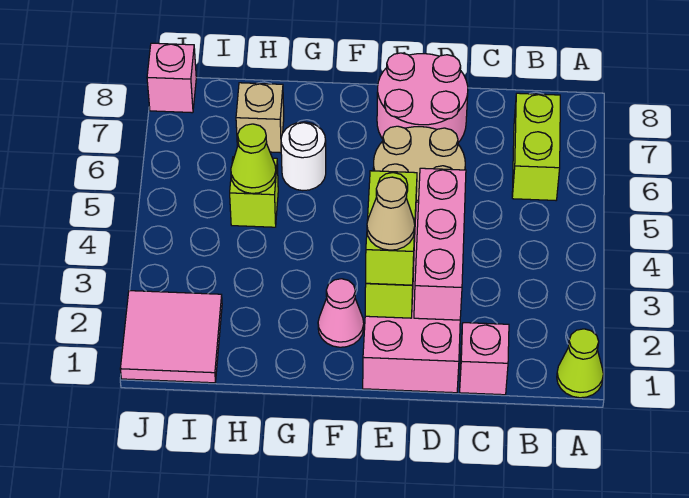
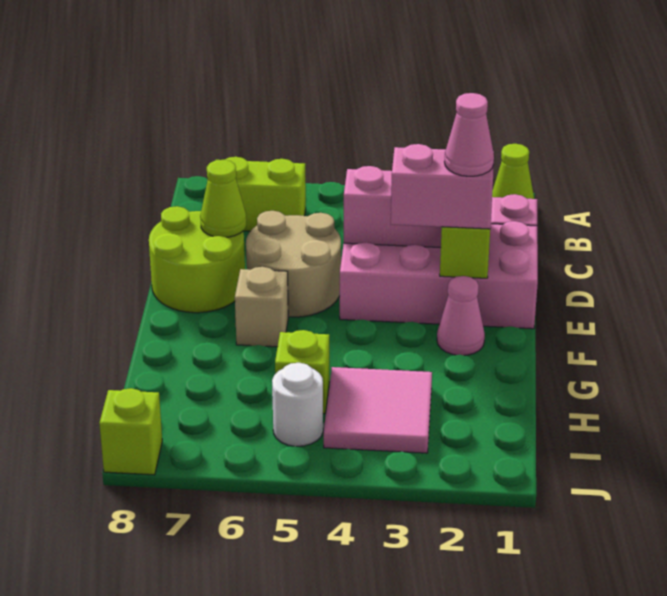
pink 2x2 round brick [377,53,468,143] -> lime 2x2 round brick [149,206,245,313]
lime 1x2 brick [366,171,417,285] -> pink 1x2 brick [391,144,494,229]
tan 1x1 cone [367,177,415,250] -> pink 1x1 cone [445,93,494,176]
white 1x1 round brick [281,122,326,191] -> white 1x1 round brick moved to [272,363,323,446]
lime 1x1 cone [231,124,276,193] -> lime 1x1 cone moved to [200,160,246,237]
tan 1x1 brick [236,83,284,153] -> tan 1x1 brick moved to [235,267,288,347]
pink 2x2 tile [120,291,222,383] -> pink 2x2 tile moved to [324,367,432,453]
pink 1x1 brick [147,43,196,113] -> lime 1x1 brick [99,388,162,475]

